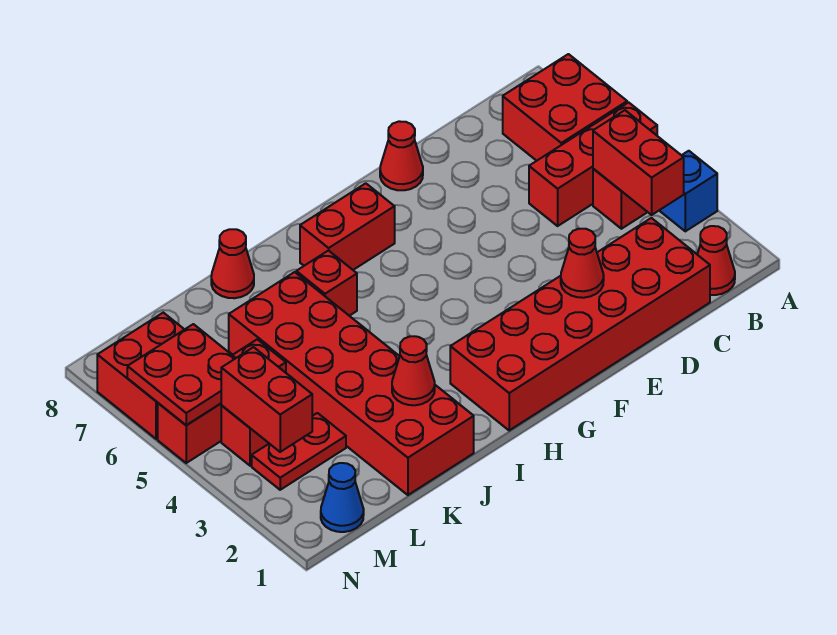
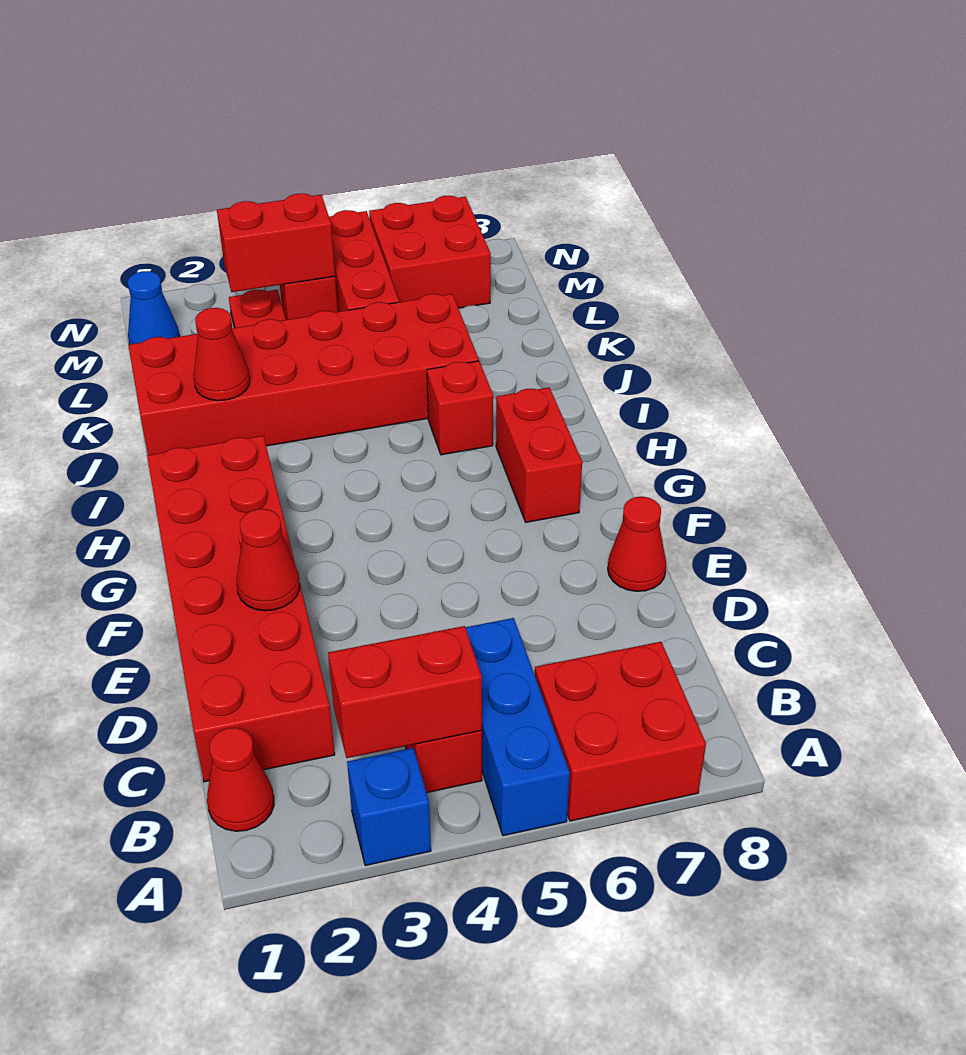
red 1x3 brick [529,102,657,226] -> blue 1x3 brick [465,618,570,836]
red 1x1 cone [211,229,254,298] -> none
red 2x2 plate [127,324,236,425] -> none

